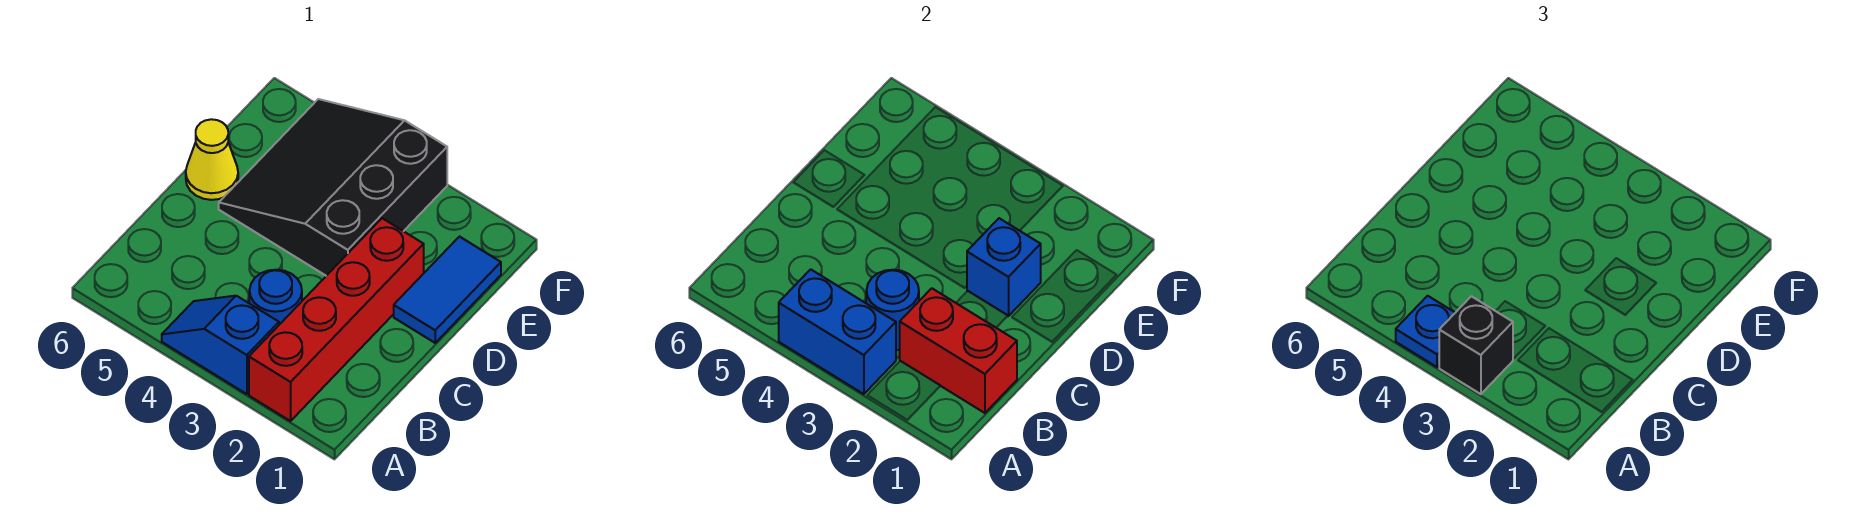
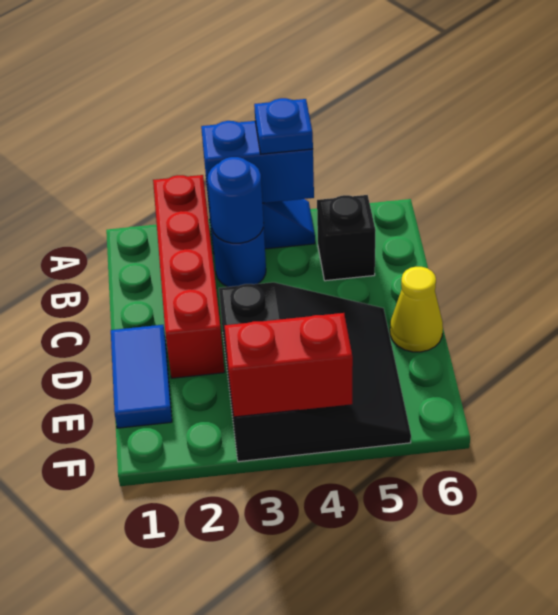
black 1x1 brick [1439,296,1513,394] -> black 1x1 brick moved to [317,195,376,281]
red 1x2 brick [900,288,1017,413] -> red 1x2 brick moved to [225,313,353,417]
blue 1x1 brick [967,218,1041,316] -> none

